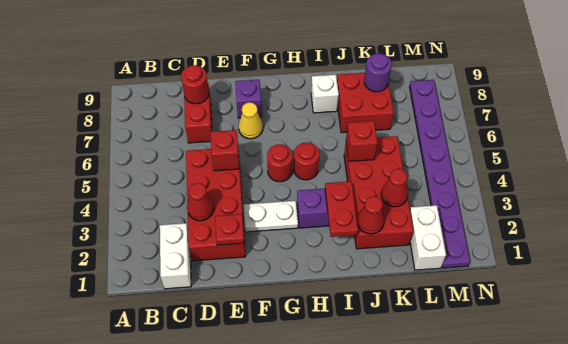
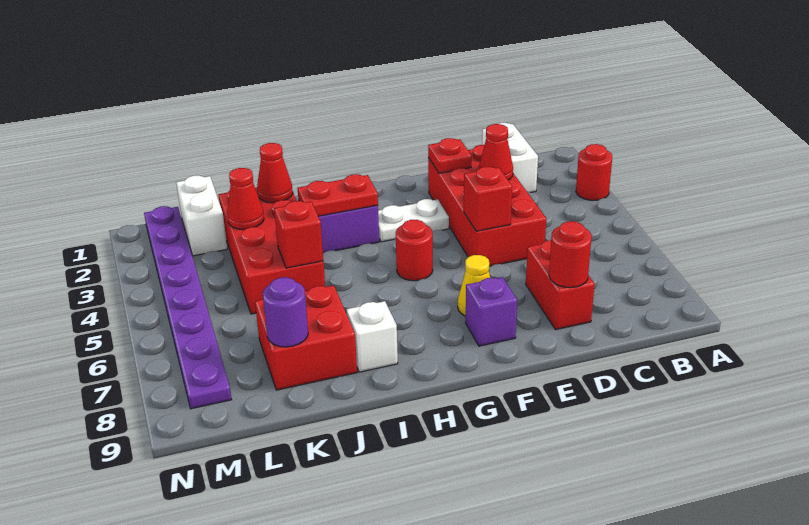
red 1x1 round brick [294,142,319,180] -> red 1x1 round brick moved to [576,144,612,200]
red 1x2 plate [325,181,358,237] -> red 1x2 plate turned to [297,174,378,217]

